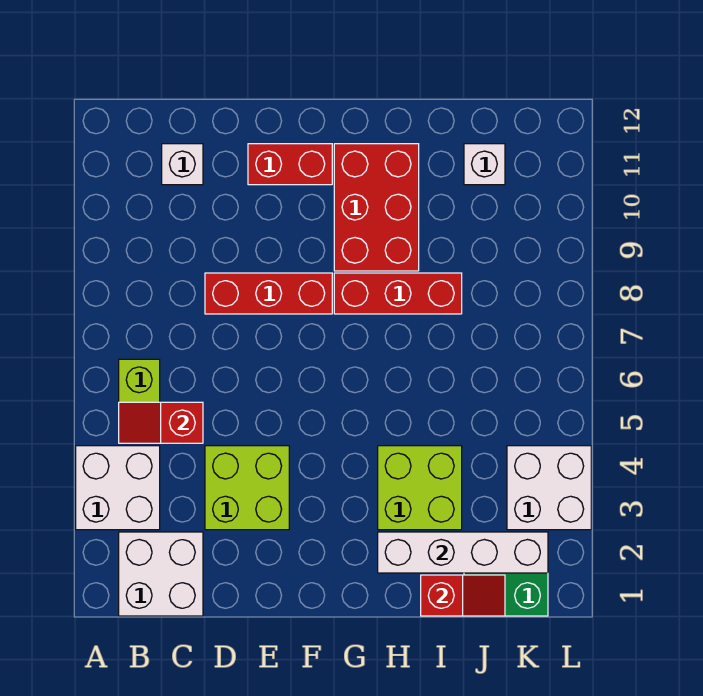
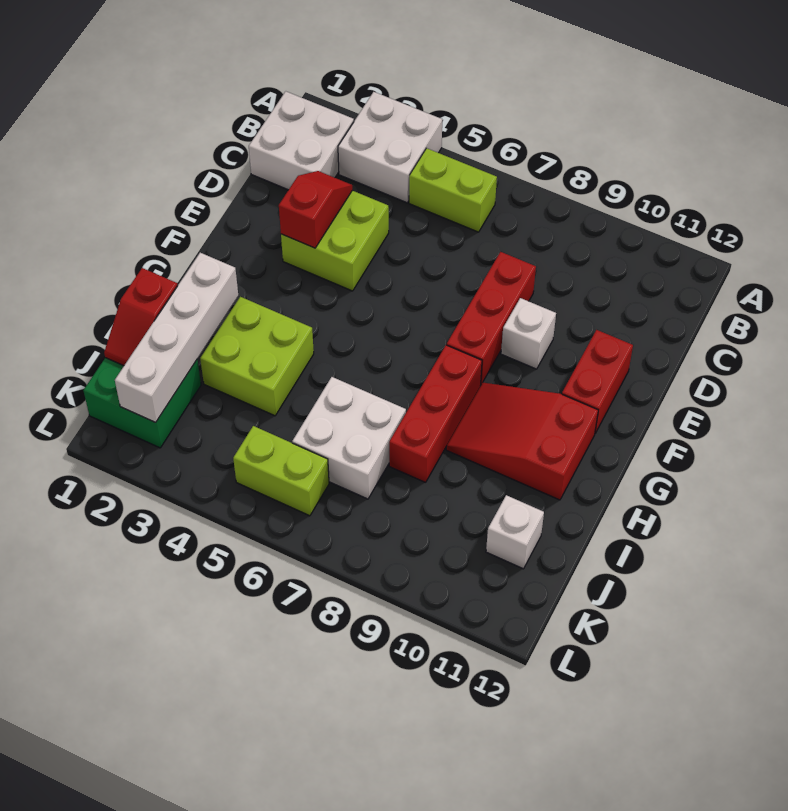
red 1x2 slope [119,402,203,443] -> red 1x2 slope moved to [279,171,352,248]
white 1x1 brick [162,144,203,185] -> white 1x1 brick moved to [501,298,556,369]
red 2x3 brick [334,144,419,271] -> red 2x3 slope [446,383,598,500]
white 2x2 brick [507,446,591,530] -> white 2x2 brick moved to [292,377,406,499]
none -> lime 1x2 brick [233,426,329,516]

